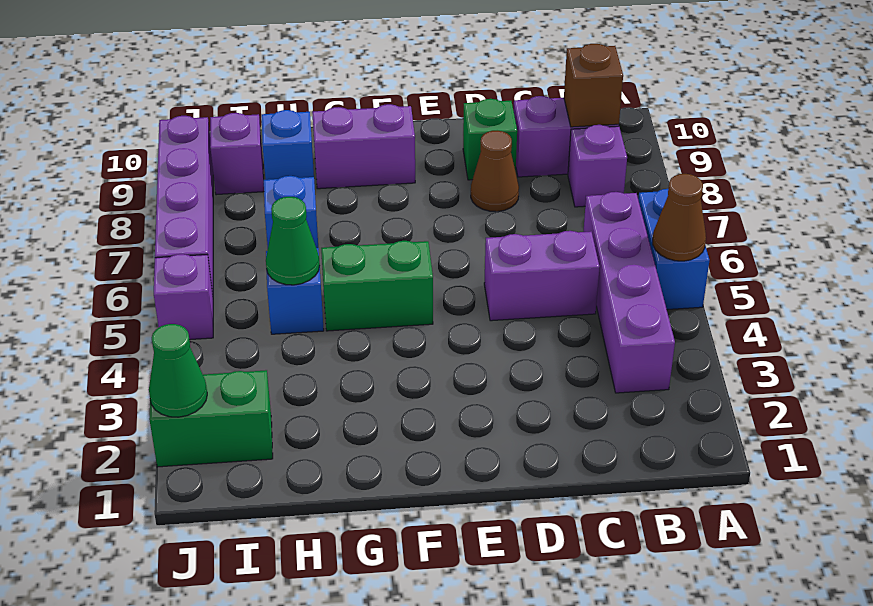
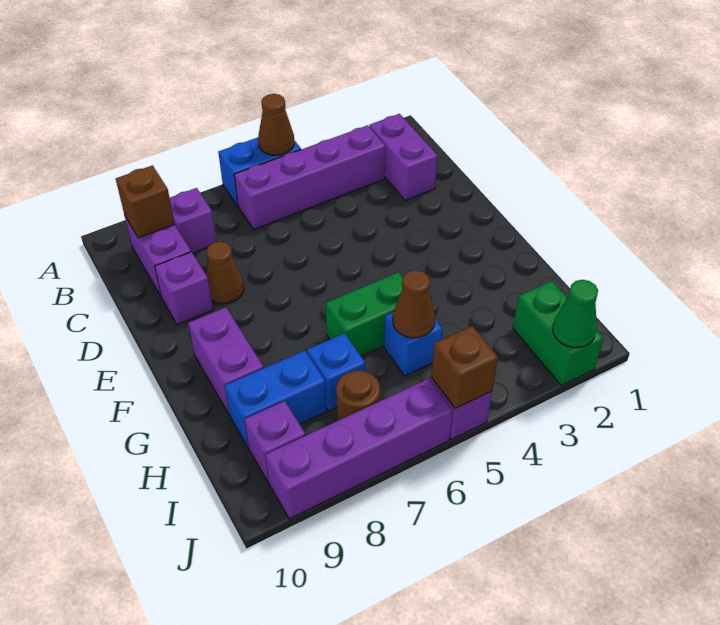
purple 1x2 brick [484,231,600,321] -> purple 1x2 brick moved to [369,114,438,200]
green 1x1 brick [463,99,517,180] -> purple 1x1 brick [155,252,213,325]
green 1x2 brick [321,241,433,331] -> green 1x2 brick turned to [326,272,403,356]
green 1x1 cone [266,197,320,285] -> brown 1x1 cone [393,270,435,338]
blue 1x1 brick [262,110,314,180] -> blue 1x2 brick [225,350,327,448]
none -> brown 1x1 round brick [336,371,380,421]
none -> brown 1x1 brick [431,326,498,409]

